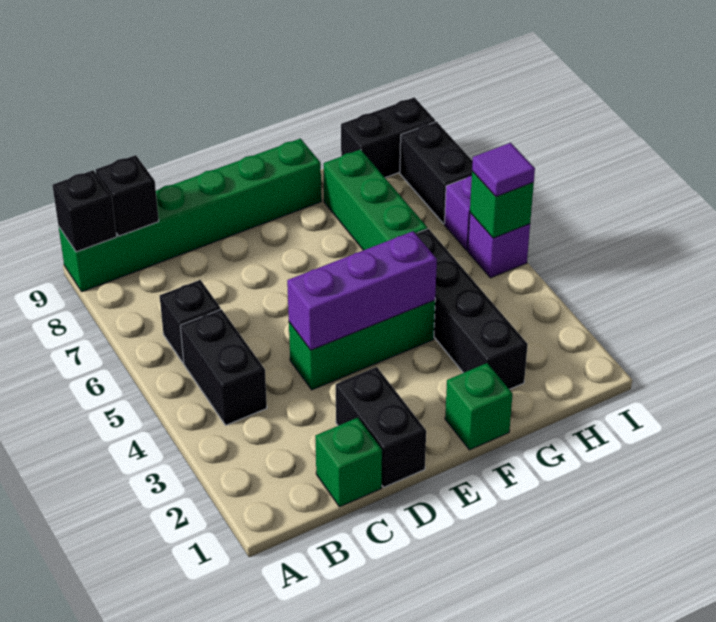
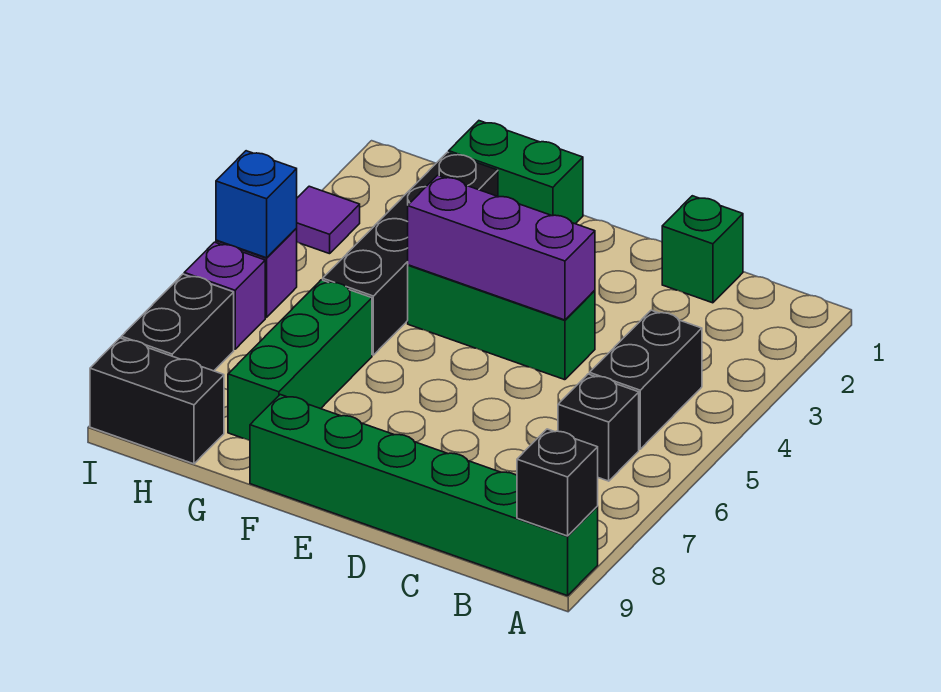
black 1x1 brick [96,155,159,236] -> none
black 1x2 brick [336,367,426,487] -> none
green 1x1 brick [445,363,513,450] -> green 1x2 brick [449,121,583,224]
green 1x1 brick [470,171,534,238] -> blue 1x1 brick [216,151,297,258]
purple 1x1 tile [472,143,535,197] -> purple 1x1 tile moved to [297,186,360,254]

